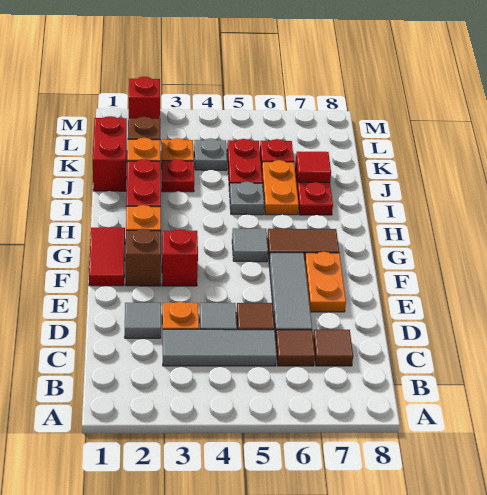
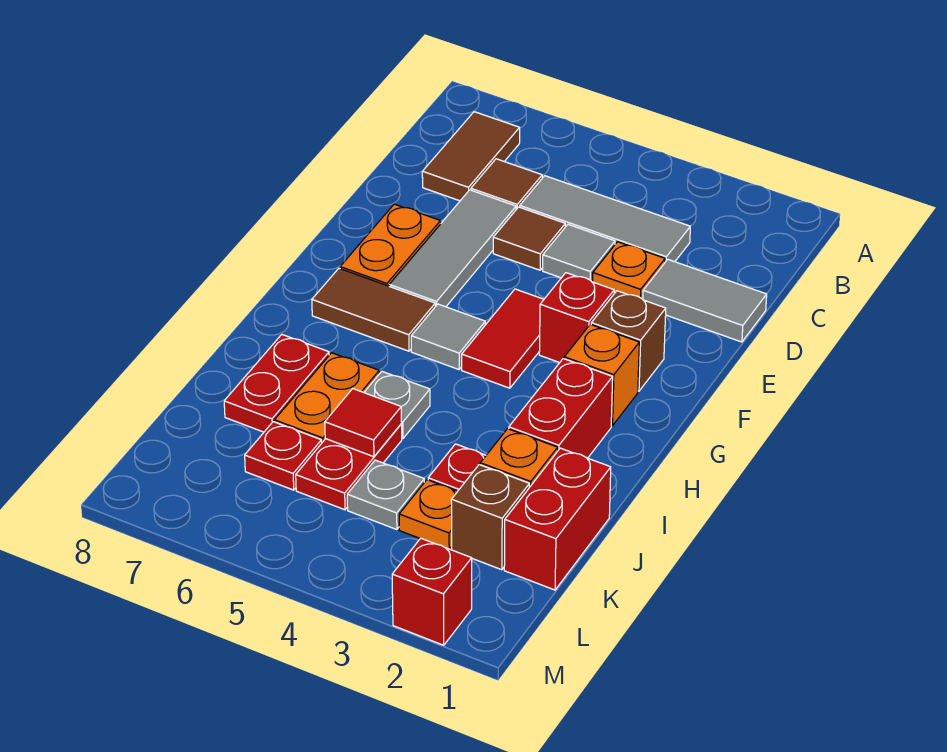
brown 1x1 tile [313,330,353,366] -> brown 1x2 tile [422,112,520,201]
grey 1x1 tile [125,303,161,338] -> grey 1x2 tile [643,259,767,342]
red 1x2 tile [89,228,125,286] -> red 1x2 tile moved to [462,289,544,388]
red 1x1 tile [296,152,331,182] -> red 1x1 tile moved to [325,389,402,457]

